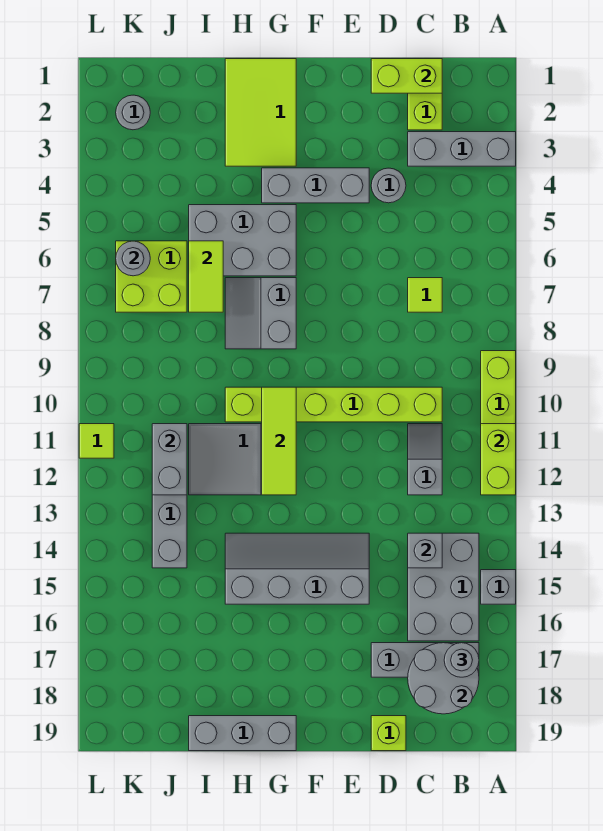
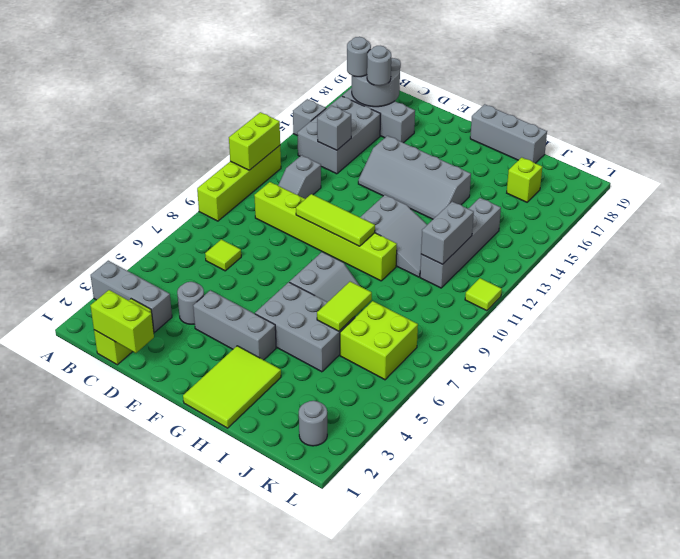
lime 1x1 brick [371,716,406,751] -> lime 1x1 brick moved to [507,157,542,202]
lime 1x3 tile [262,387,296,495] -> lime 1x3 tile turned to [296,194,375,246]
grey 1x1 round brick [116,241,150,276] -> grey 1x1 round brick moved to [367,46,391,86]

